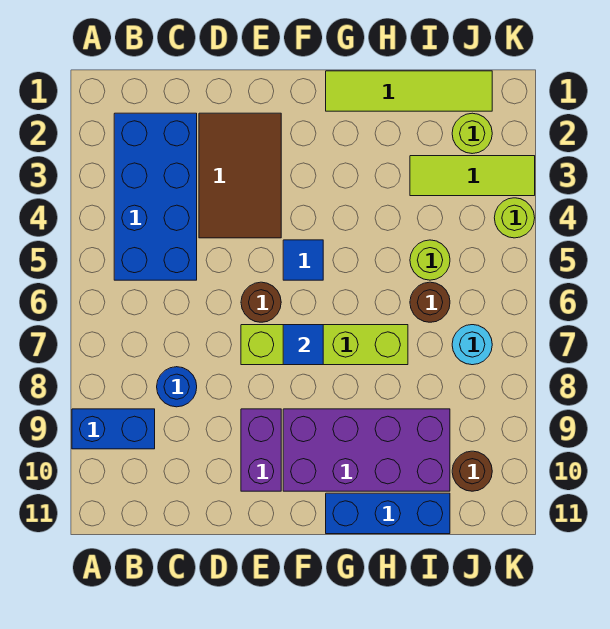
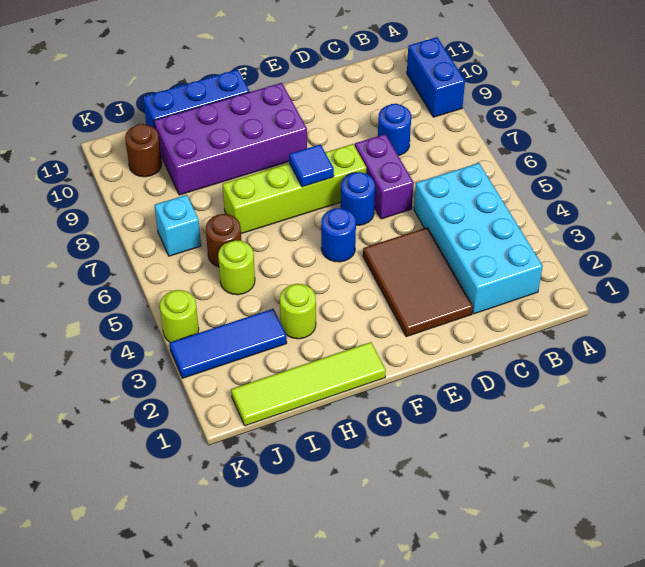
blue 1x2 brick [72,409,155,449] -> blue 1x2 brick turned to [407,37,465,117]
blue 2x4 brick [114,113,197,280] -> cyan 2x4 brick [414,163,543,314]
brown 1x1 round brick [241,282,281,322] -> blue 1x1 round brick [341,172,375,225]
purple 1x2 brick [241,409,281,491] -> purple 1x2 brick moved to [355,134,414,219]
blue 1x1 tile [283,240,323,280] -> blue 1x1 round brick [321,208,356,262]
lime 1x3 tile [410,156,535,196] -> blue 1x3 tile [170,309,287,378]
lime 1x1 round brick [452,113,492,154] -> lime 1x1 round brick moved to [280,284,316,339]
cyan 1x1 round brick [452,325,492,365] -> cyan 1x1 brick [155,195,201,256]

